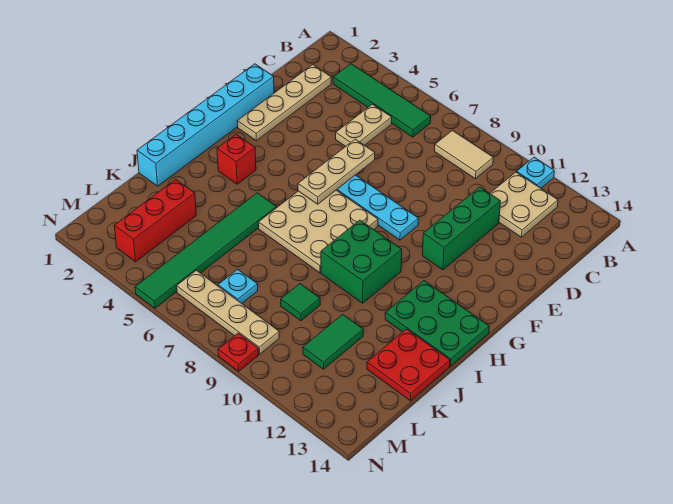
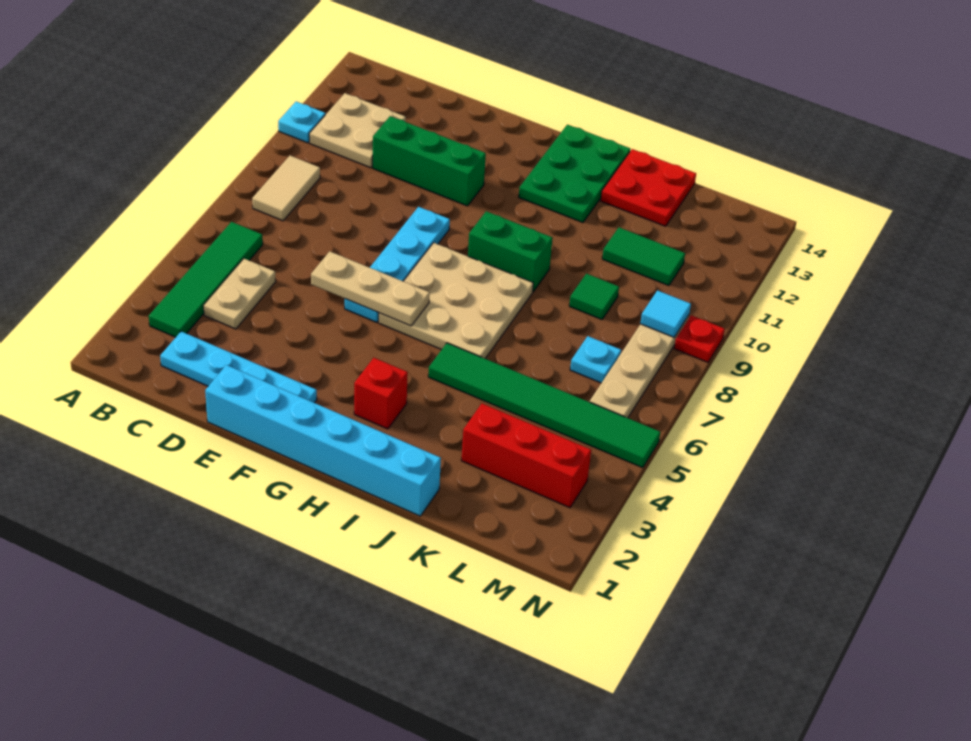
tan 1x4 plate [237,65,331,141] -> cyan 1x4 plate [160,331,317,403]
tan 1x2 plate [336,104,392,146] -> tan 1x2 plate turned to [203,259,276,329]
green 2x2 brick [321,220,402,303] -> green 1x2 brick [468,211,552,292]
none -> cyan 1x1 tile [640,291,691,337]

